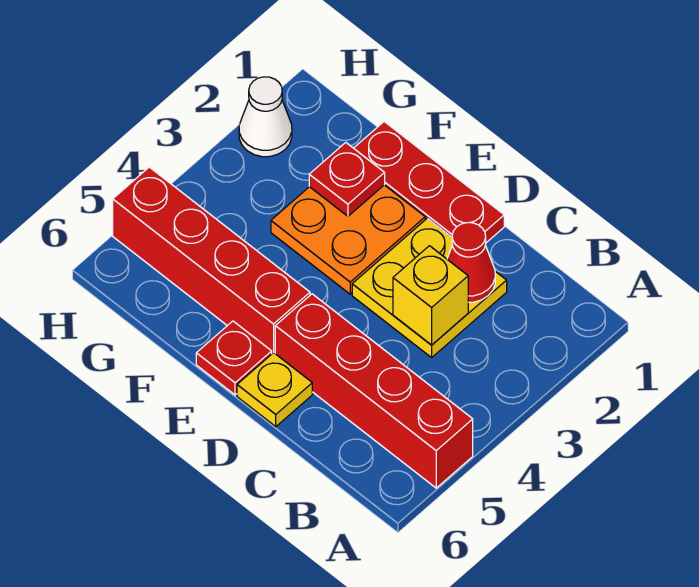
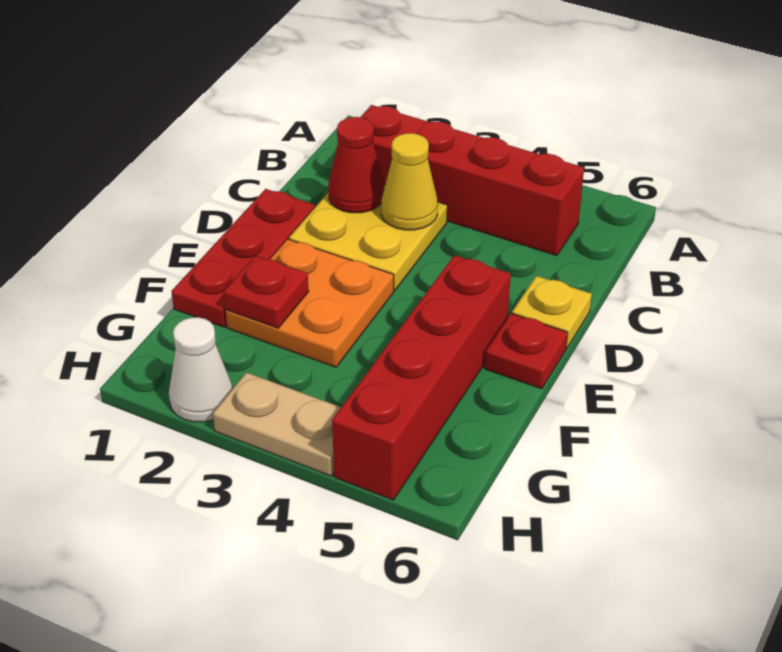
red 1x4 brick [275,294,473,488] -> red 1x4 brick turned to [360,105,584,256]
yellow 1x1 brick [393,246,468,345] -> yellow 1x1 cone [381,133,438,230]
none -> tan 1x2 plate [213,372,341,476]

